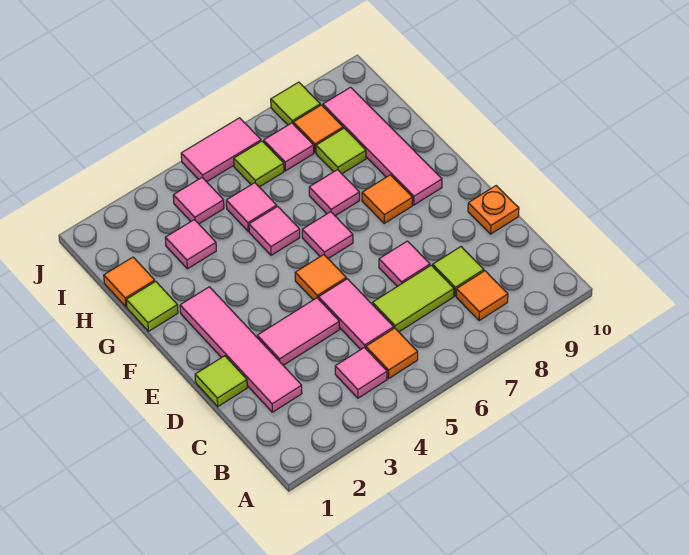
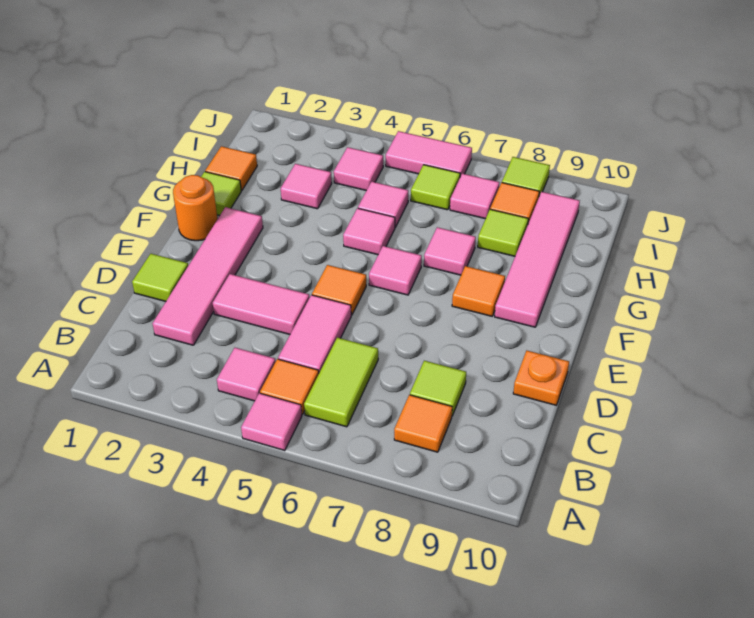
lime 1x2 tile [372,265,454,332] -> lime 1x2 tile turned to [304,338,378,427]
pink 1x1 tile [379,241,430,286] -> pink 1x1 tile moved to [241,393,302,451]
none -> orange 1x1 round brick [173,175,218,241]

